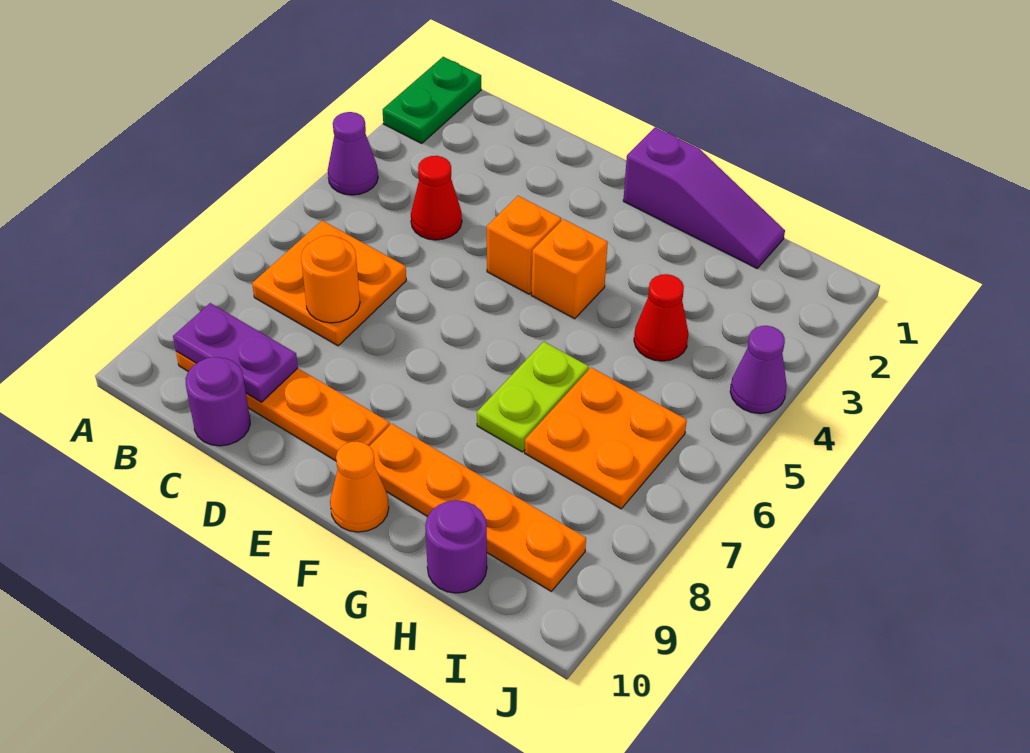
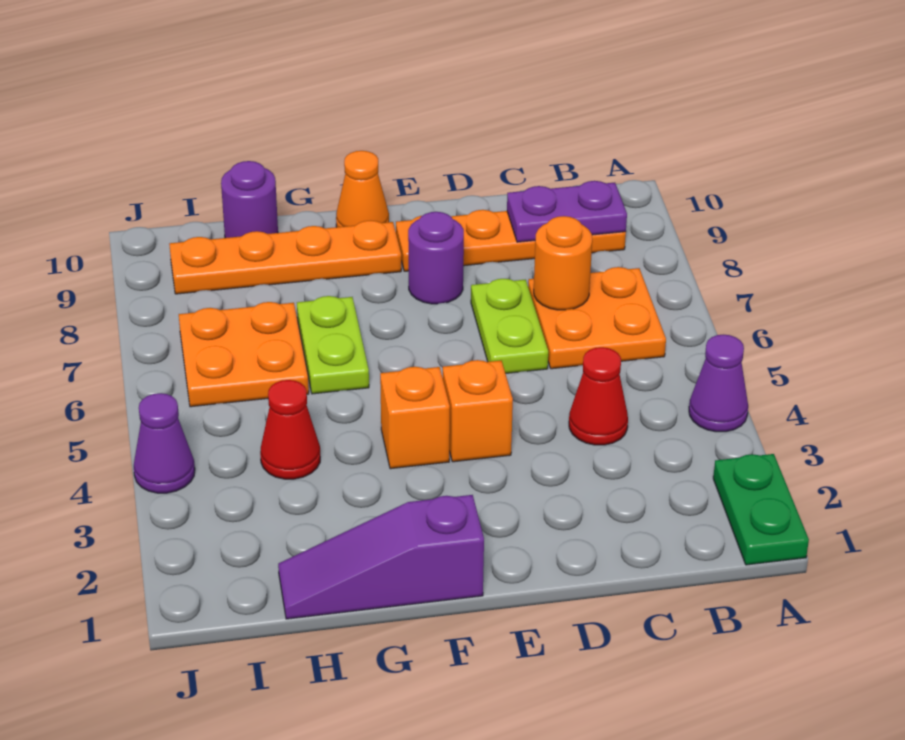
purple 1x1 round brick [186,357,250,446] -> purple 1x1 round brick moved to [408,212,464,304]
none -> lime 1x2 plate [471,279,548,374]

